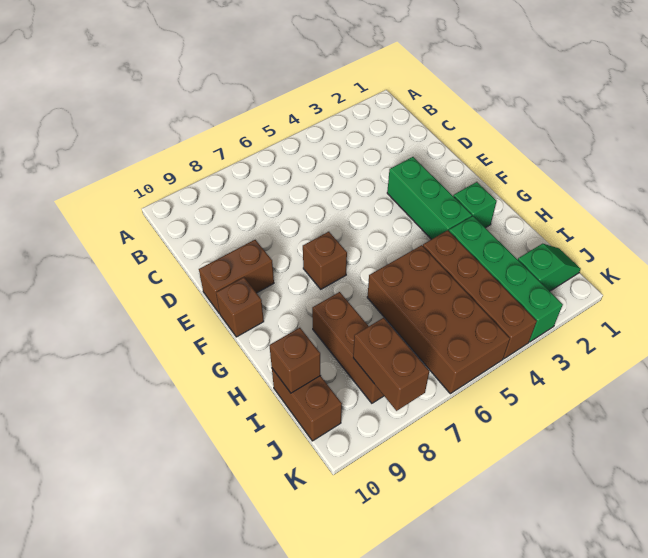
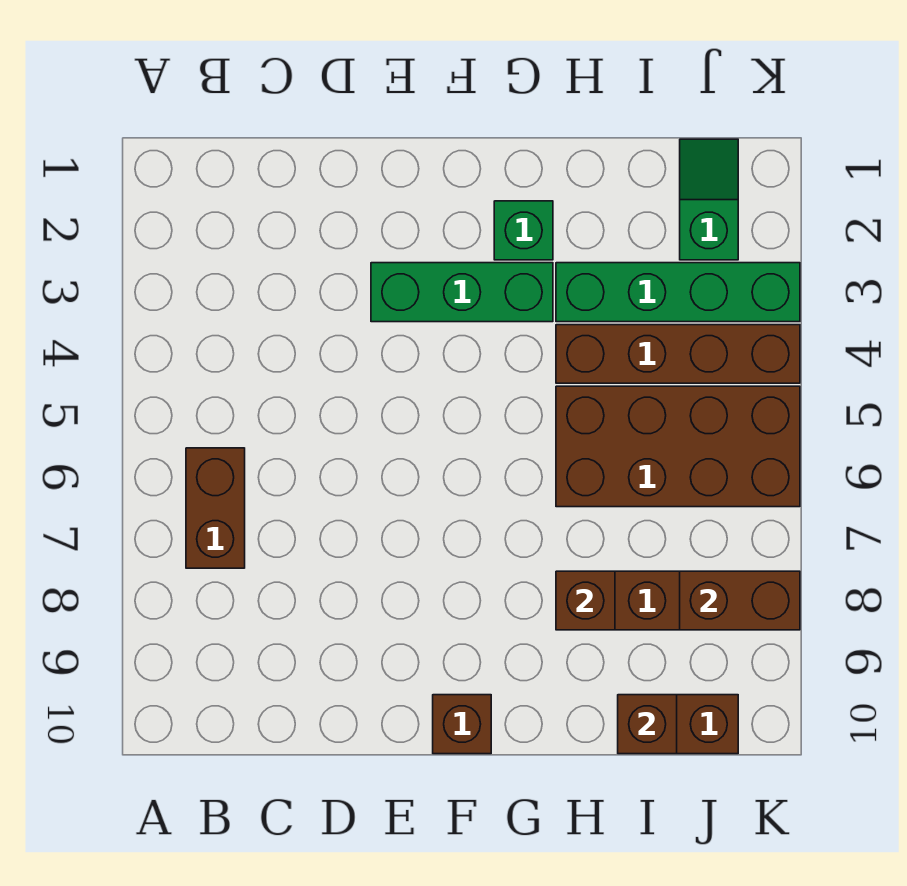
brown 1x2 brick [199,240,274,313] -> brown 1x2 brick moved to [186,448,245,568]
brown 1x1 brick [303,232,347,289] -> brown 1x1 brick moved to [556,571,615,630]

